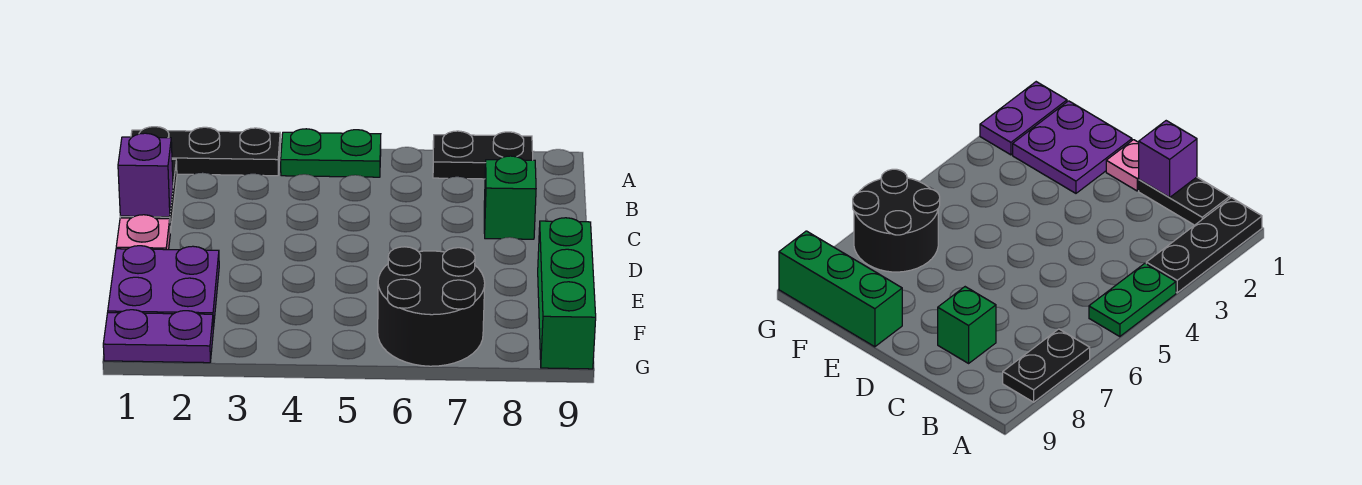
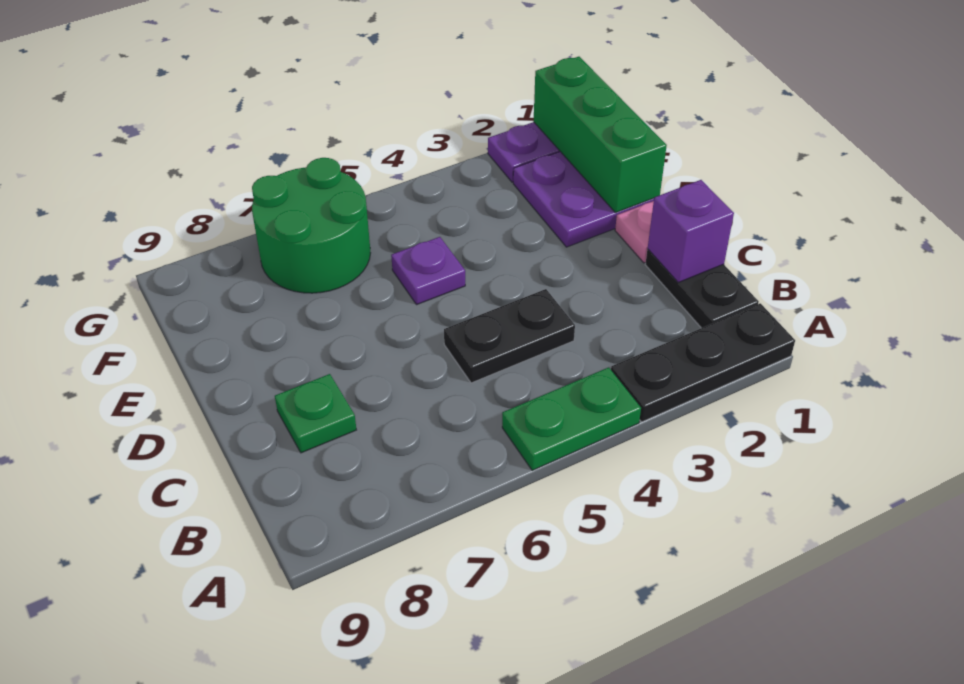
black 1x2 plate [433,131,533,179] -> black 1x2 plate moved to [444,289,575,383]
green 1x1 brick [484,156,536,239] -> green 1x1 plate [275,374,356,453]
none -> purple 1x1 plate [391,237,465,305]
green 1x3 brick [538,218,596,369] -> green 1x3 brick moved to [534,57,667,213]
black 2x2 round brick [378,247,485,366] -> green 2x2 round brick [252,158,370,293]

